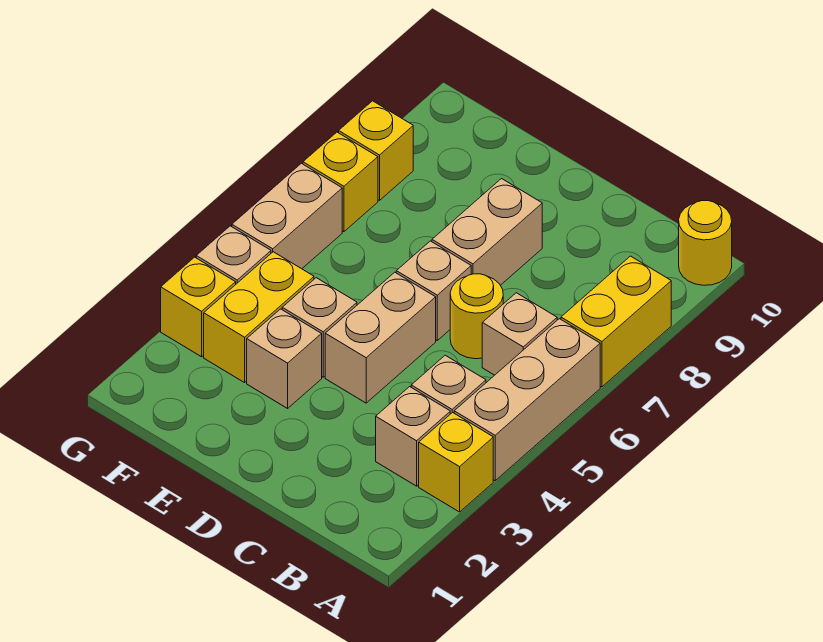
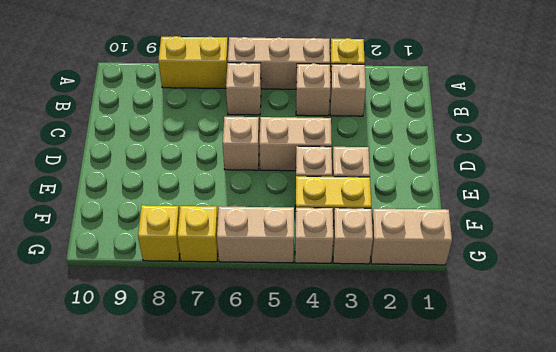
yellow 1x1 round brick [679,201,732,285] -> none
yellow 1x1 round brick [450,274,503,359] -> none
tan 1x2 brick [432,179,542,285] -> tan 1x2 brick moved to [371,209,452,265]
yellow 1x1 brick [161,257,236,357] -> tan 1x1 brick [333,208,373,264]

